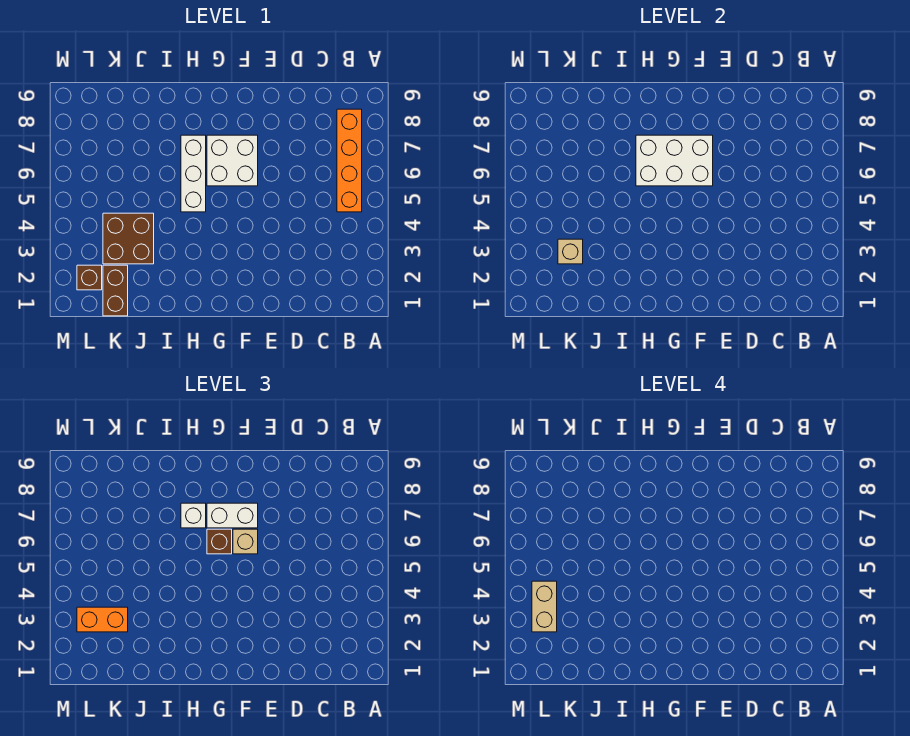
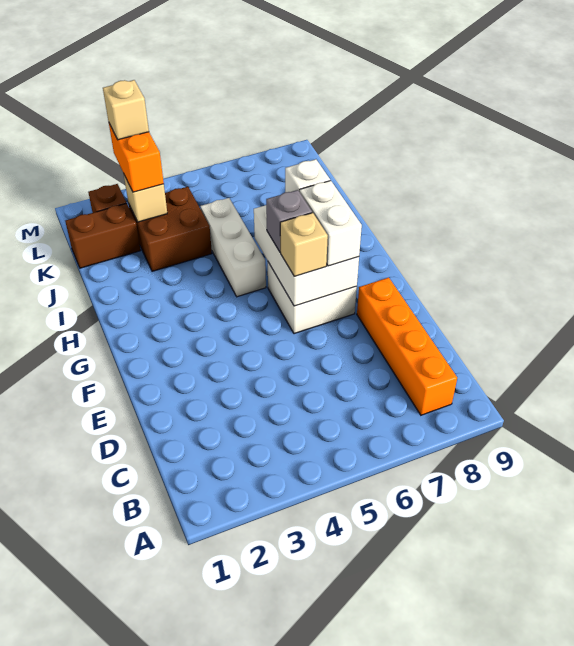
orange 1x4 brick [337,109,362,212] -> orange 1x4 brick turned to [357,277,457,415]
brown 1x1 brick [207,529,232,554] -> grey 1x1 brick [266,190,312,252]
white 1x3 brick [181,135,206,212] -> white 1x3 brick turned to [200,198,266,297]
tan 1x2 brick [532,581,557,632] -> tan 1x1 brick [103,80,149,140]

